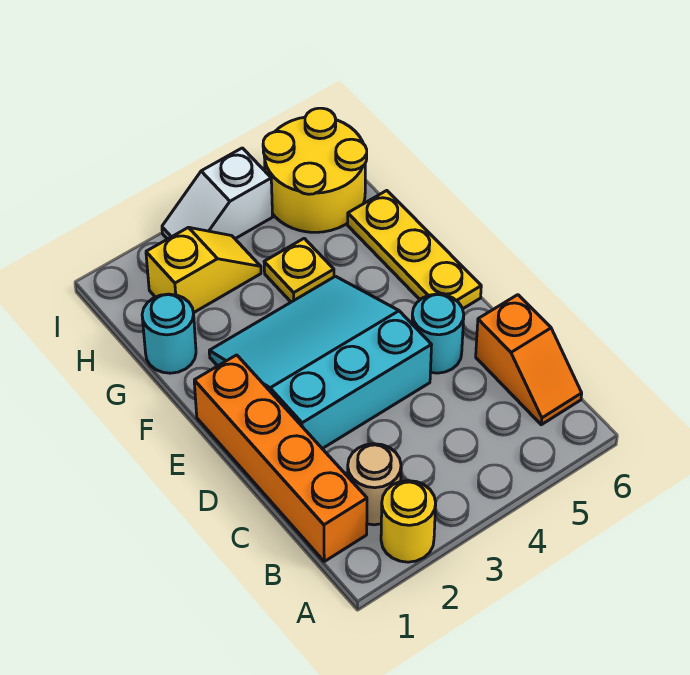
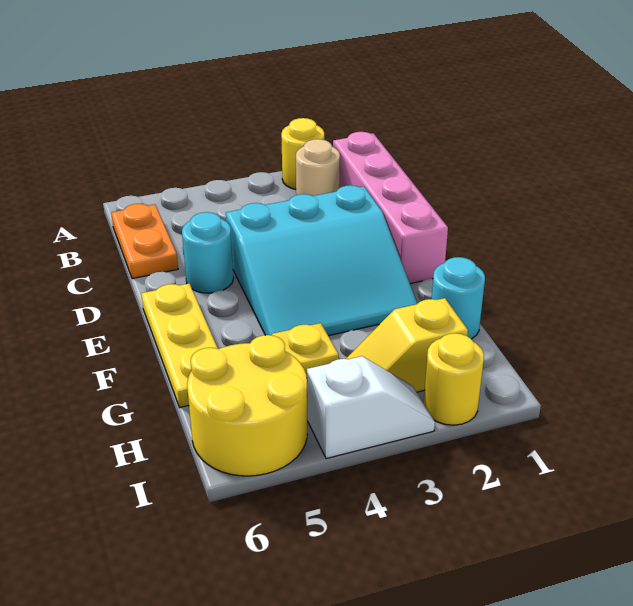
orange 1x4 brick [194,355,367,561] -> pink 1x4 brick [333,132,448,284]
orange 1x2 slope [476,295,582,425] -> orange 1x2 plate [111,204,178,279]
none -> yellow 1x1 round brick [423,333,484,425]

